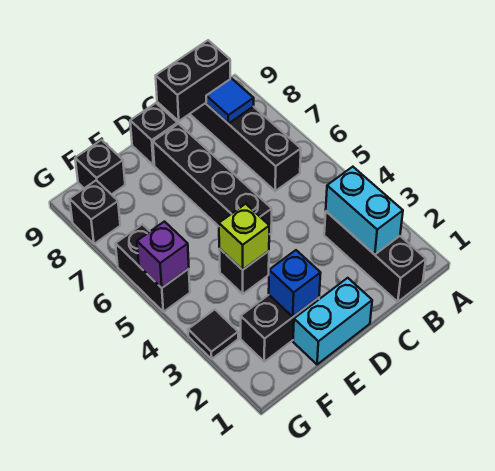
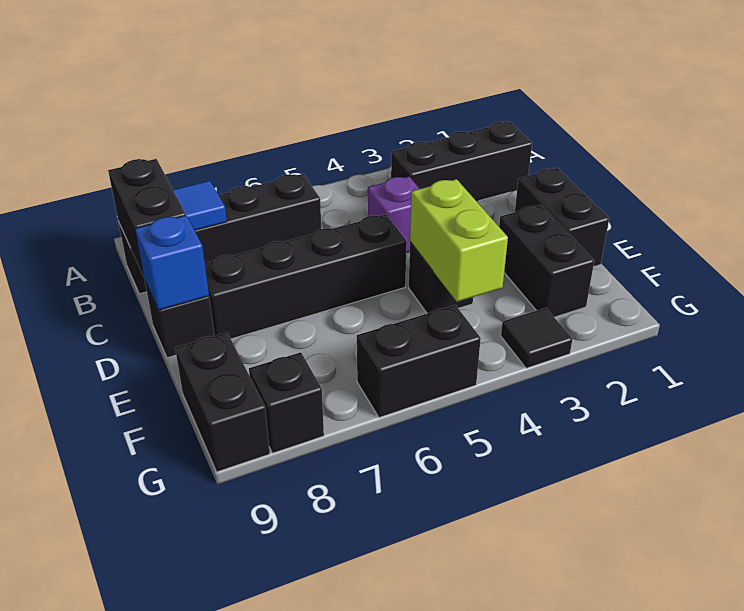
cyan 1x2 brick [326,167,403,255] -> none
cyan 1x2 brick [293,278,372,364] -> black 1x2 brick [515,168,609,267]
blue 1x1 brick [269,250,321,317] -> blue 1x1 brick moved to [135,215,209,310]
lime 1x1 brick [219,204,269,270] -> lime 1x2 brick [410,179,508,302]
black 1x1 brick [75,140,125,195] -> black 1x2 brick [175,333,270,472]
purple 1x1 brick [137,222,189,288] -> purple 1x1 brick moved to [368,176,420,253]

